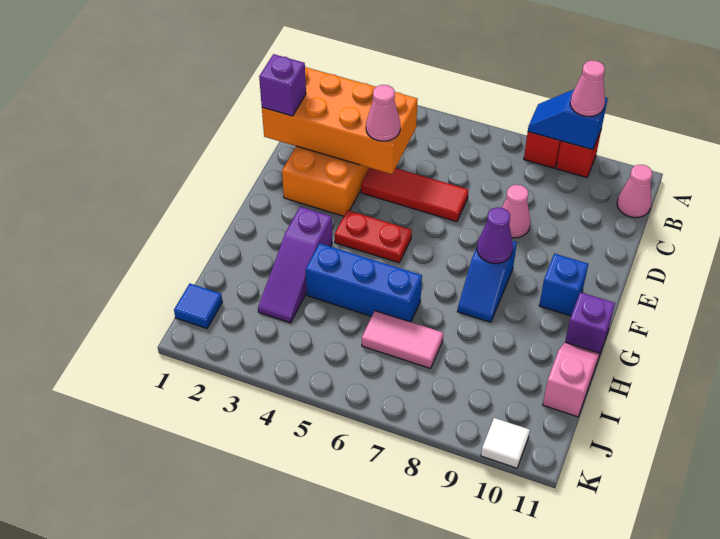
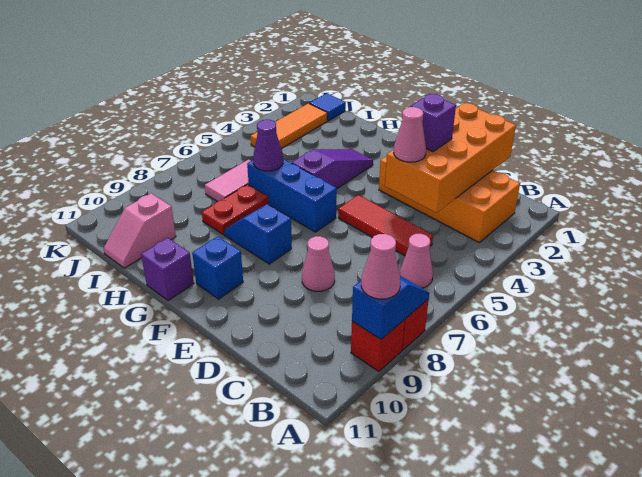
pink 1x1 cone [617,165,652,218] -> pink 1x1 cone moved to [400,234,433,288]
purple 1x1 brick [259,54,306,116] -> purple 1x1 brick moved to [411,94,456,152]
red 1x3 tile [361,168,469,222] -> red 1x3 tile turned to [338,195,433,256]
red 1x2 plate [334,210,412,263] -> red 1x2 plate moved to [202,184,269,235]
purple 1x1 cone [477,207,513,264] -> purple 1x1 cone moved to [253,120,283,171]
purple 1x3 slope [258,207,332,323] -> purple 1x3 slope turned to [292,149,373,189]
blue 1x3 brick [306,243,422,322] -> blue 1x3 brick turned to [247,159,337,232]
pink 1x2 slope [543,342,600,417] -> pink 1x2 slope turned to [104,193,176,268]
none -> orange 1x3 tile [251,103,327,149]
white 1x1 tile [481,418,530,468] -> none

